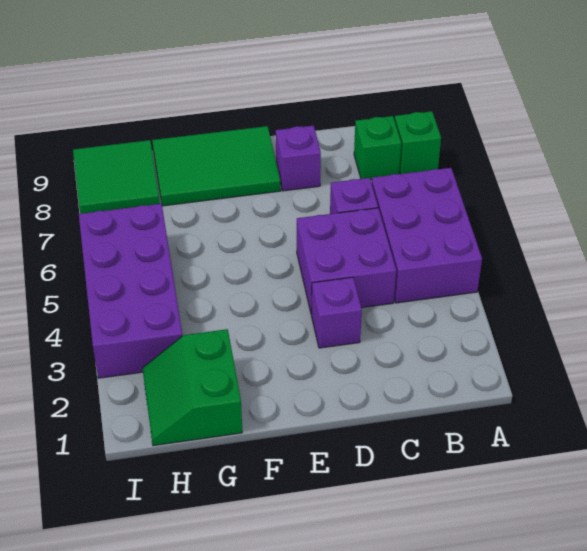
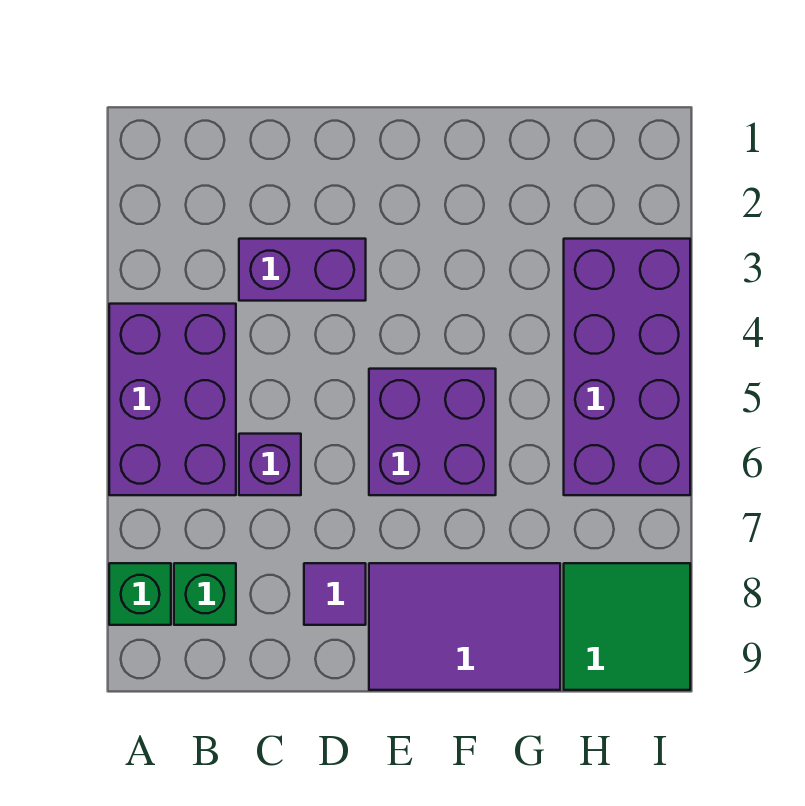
purple 2x2 brick [297,208,396,312] -> purple 2x2 brick moved to [369,369,496,495]
purple 1x1 brick [311,277,362,348] -> purple 1x2 brick [239,239,366,301]
purple 1x1 brick [276,126,321,191] -> purple 1x1 tile [304,563,366,625]
green 2x3 tile [152,126,281,206] -> purple 2x3 tile [369,563,560,690]
green 2x2 slope [142,329,242,446] -> none

